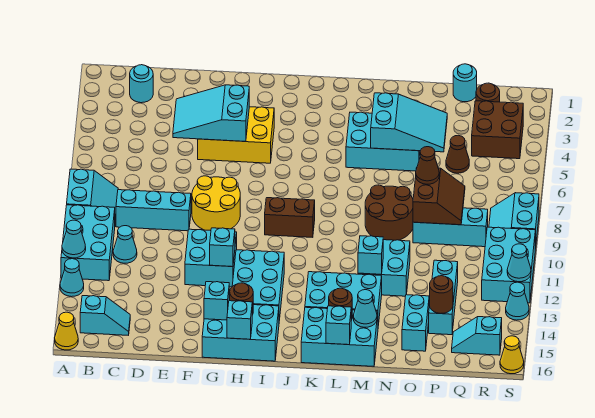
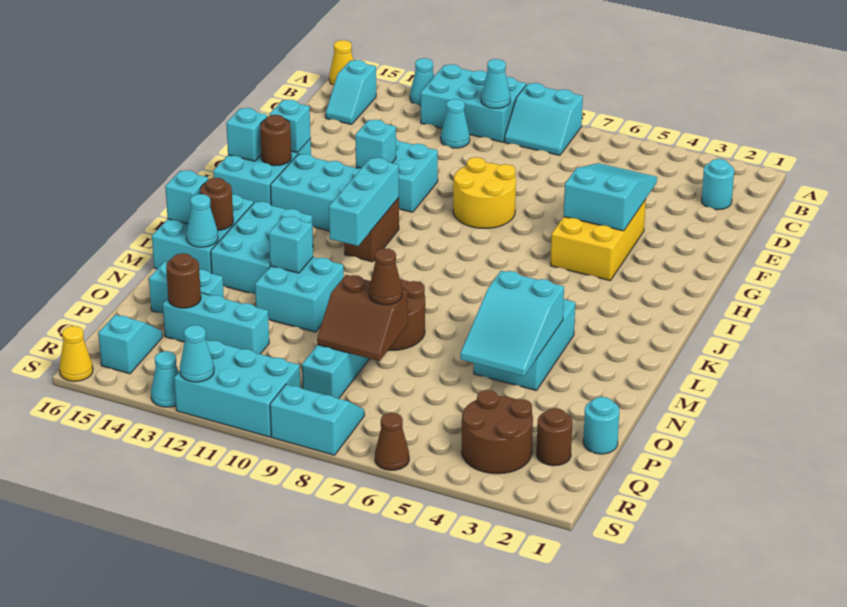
cyan 1x1 cone [62,220,86,258] -> cyan 1x1 cone moved to [481,59,510,108]
cyan 1x3 brick [116,190,191,231] -> cyan 1x3 brick moved to [329,158,399,246]
brown 1x2 brick [265,198,315,237] -> brown 1x2 brick moved to [344,198,399,262]
brown 1x1 cone [446,135,469,173] -> brown 1x1 cone moved to [375,413,409,470]
brown 2x2 brick [472,101,523,159] -> brown 2x2 round brick [462,390,533,474]

